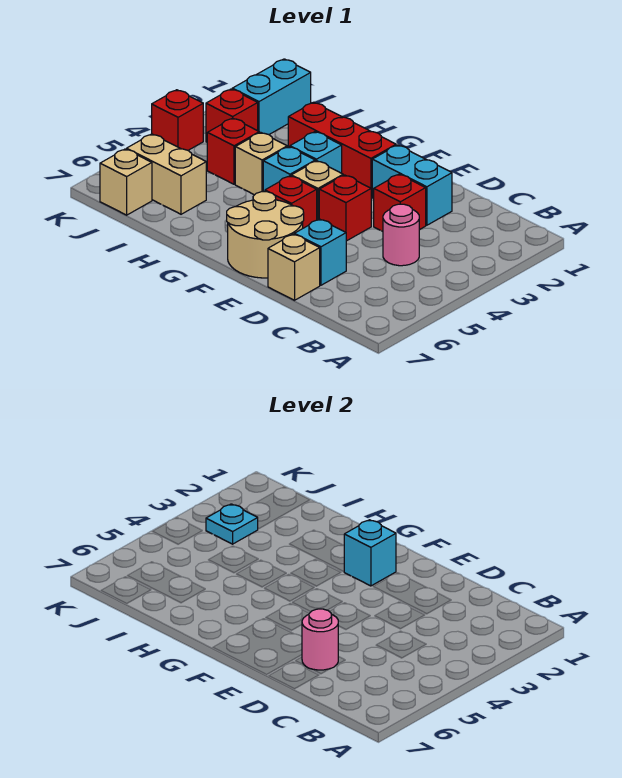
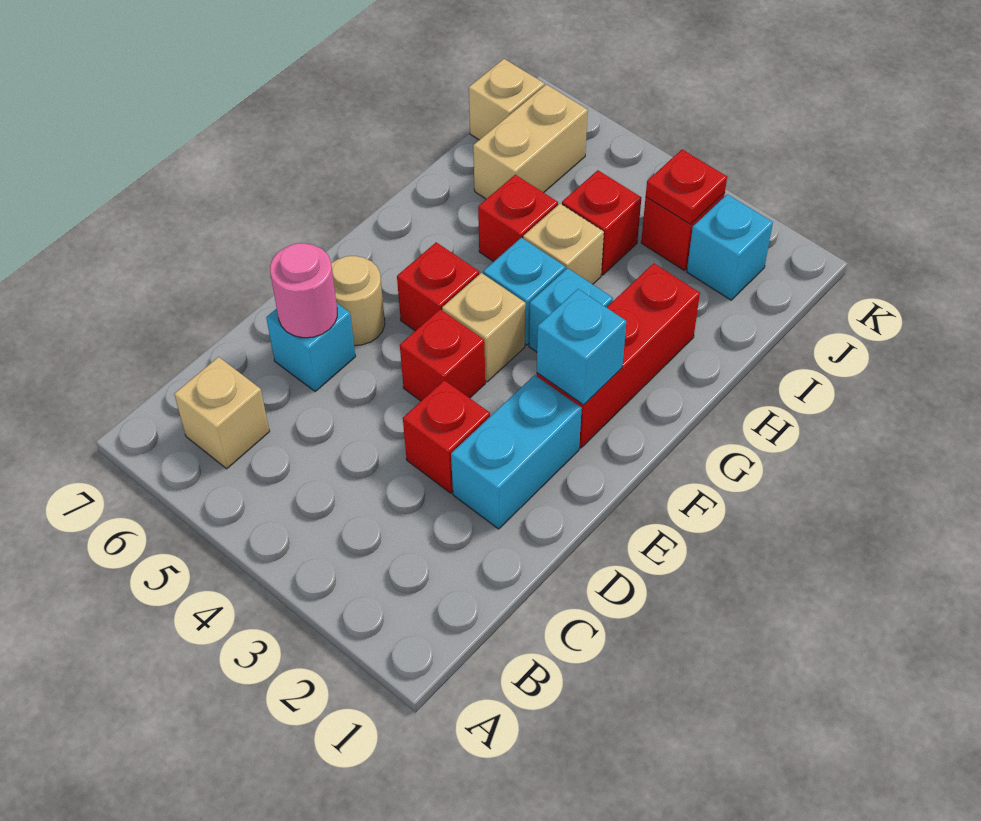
pink 1x1 round brick [383,204,419,266] -> none
tan 1x1 brick [268,234,320,300] -> tan 1x1 brick moved to [174,357,269,469]
tan 2x2 round brick [227,192,304,278] -> tan 1x1 round brick [331,256,385,345]
cyan 1x2 brick [232,59,311,135] -> cyan 1x1 brick [687,194,773,300]
cyan 1x1 plate [206,504,258,544] -> red 1x1 plate [646,150,727,224]
red 1x1 brick [152,90,203,150] -> red 1x1 brick moved to [478,175,558,262]

